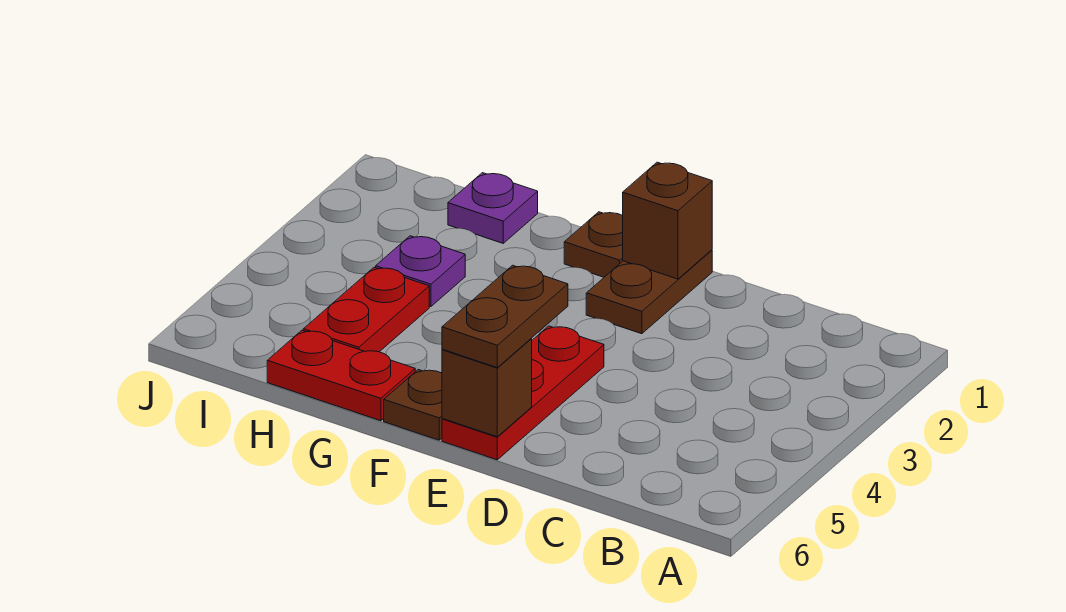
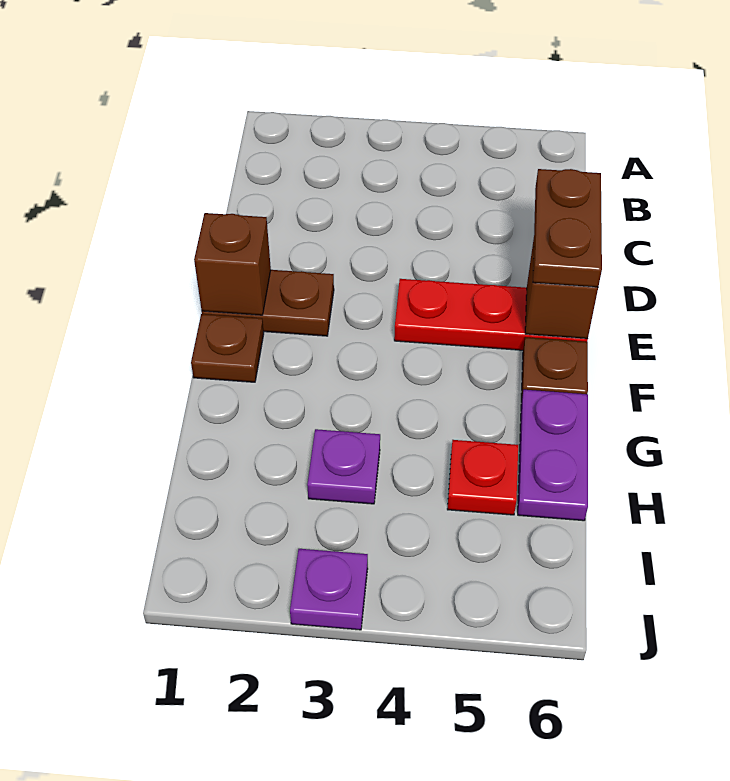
brown 1x2 plate [442,265,568,367] -> brown 1x2 plate turned to [533,169,602,287]
red 1x2 plate [267,330,415,421] -> purple 1x2 plate [518,390,588,521]
purple 1x1 plate [448,173,538,243] -> purple 1x1 plate moved to [290,549,368,630]
red 1x2 plate [303,267,429,352] -> red 1x1 plate [447,440,518,515]

